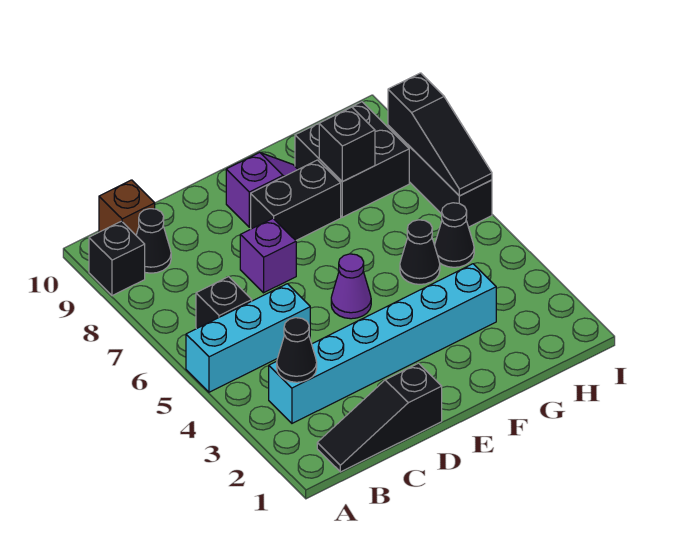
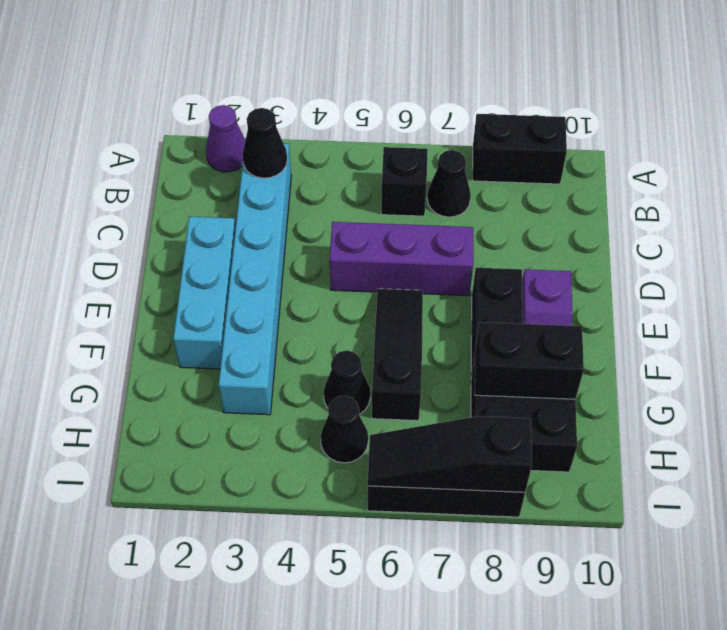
cyan 1x3 brick [186,284,310,392] -> cyan 1x3 brick moved to [173,217,236,369]
black 1x1 brick [89,221,145,296] -> black 1x2 brick [473,114,567,184]
black 1x3 slope [317,363,442,472] -> black 1x3 slope moved to [372,289,423,421]
black 1x1 cone [136,209,171,273] -> black 1x1 cone moved to [427,150,471,217]
brown 1x1 brick [99,180,155,235] -> none
purple 1x1 brick [240,219,296,293] -> purple 1x3 brick [330,222,473,296]
purple 1x1 cone [331,254,371,319] -> purple 1x1 cone moved to [206,105,245,172]
black 1x1 brick [319,107,375,182] -> black 1x2 brick [475,322,584,399]

